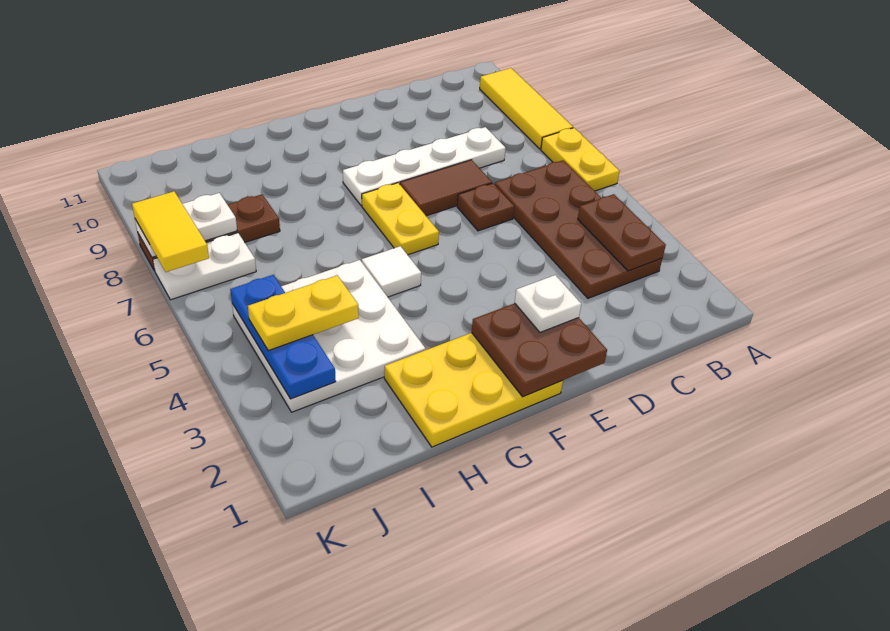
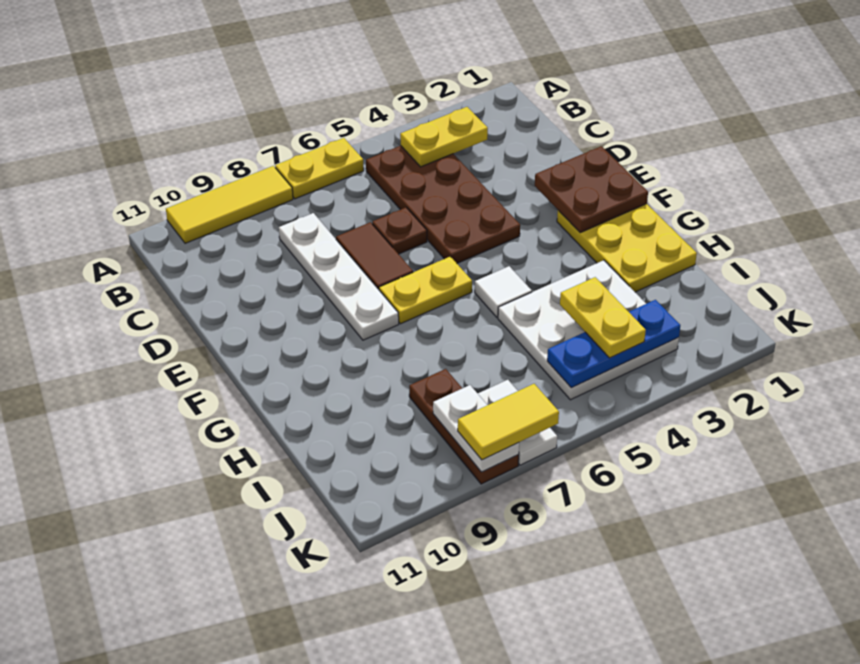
brown 2x4 plate [494,160,662,298] -> brown 2x4 plate turned to [366,146,520,263]
brown 1x2 plate [578,194,666,271] -> yellow 1x2 plate [400,107,488,167]
white 1x1 plate [515,275,581,332] -> none

